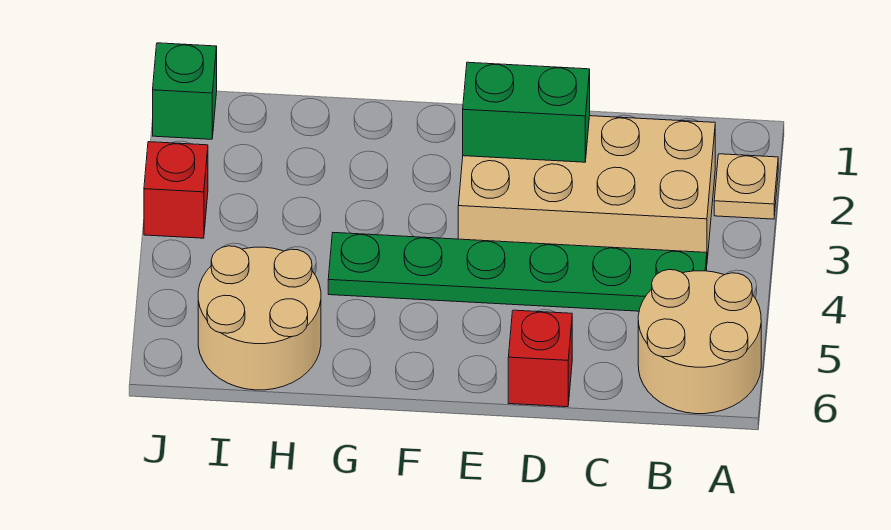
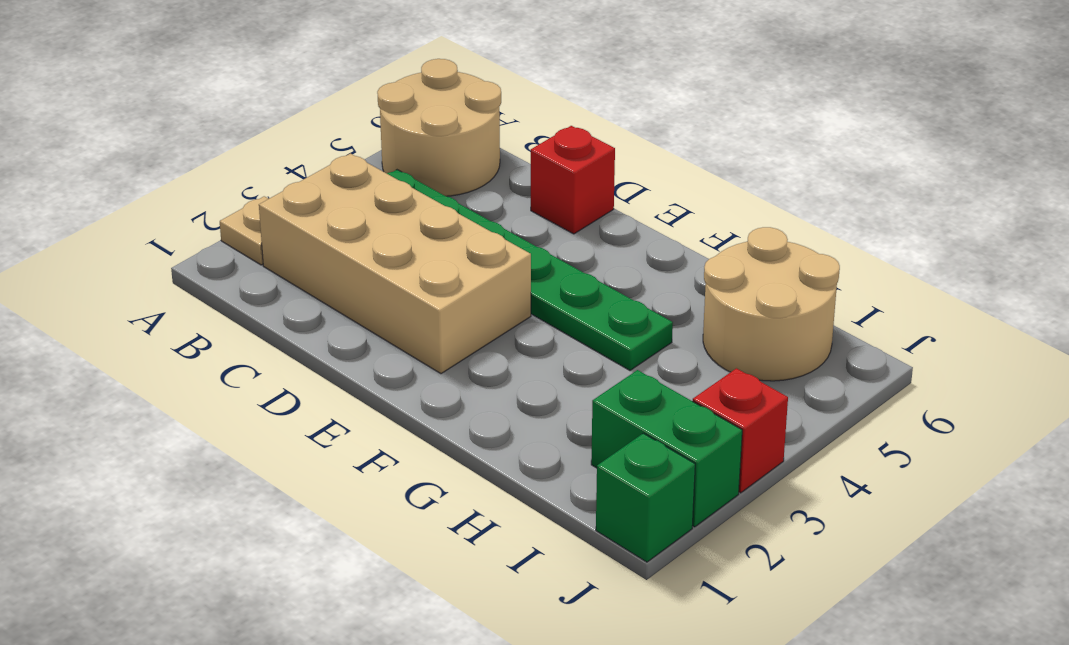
green 1x2 brick [463,62,590,162] -> green 1x2 brick moved to [591,370,742,527]

